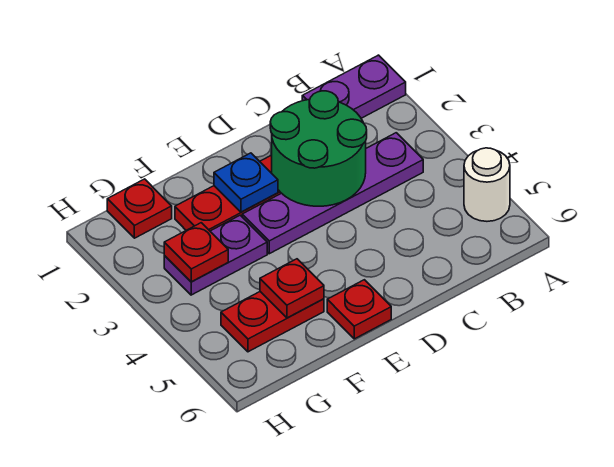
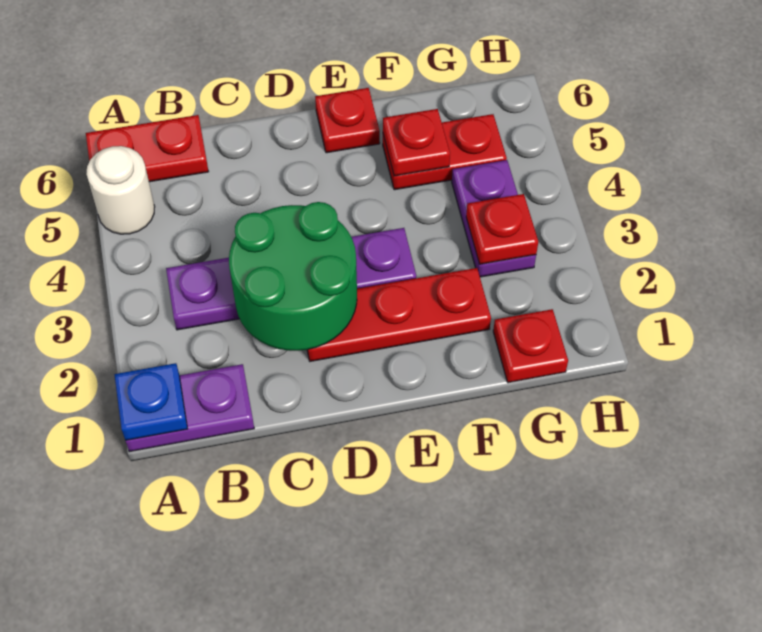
none -> red 1x2 plate [86,115,209,182]
blue 1x1 plate [214,153,278,212] -> blue 1x1 plate moved to [114,363,187,440]
purple 1x2 plate [164,215,267,295] -> purple 1x2 plate turned to [452,160,536,277]

